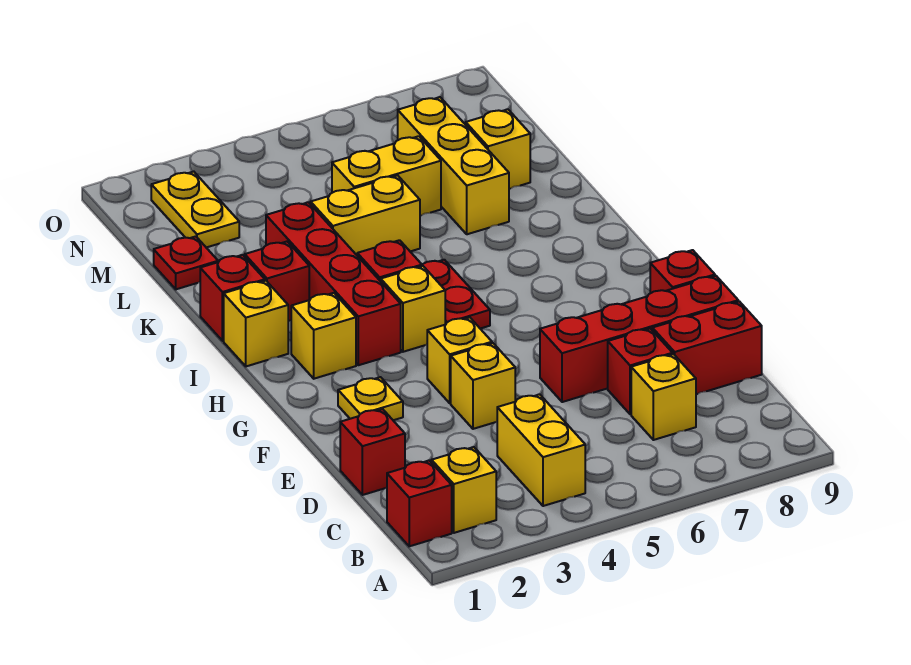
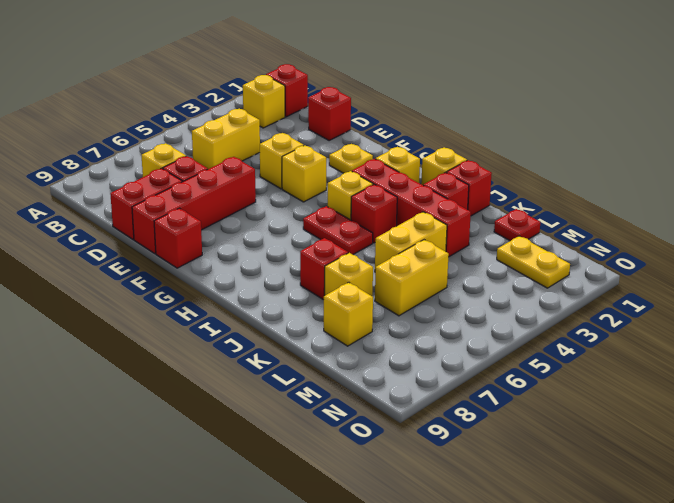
yellow 1x2 brick [497,394,585,506] -> yellow 1x2 brick turned to [192,109,260,169]
none -> red 1x1 brick [300,238,348,299]
yellow 1x3 brick [398,97,509,234] -> yellow 1x1 brick [325,253,373,296]

